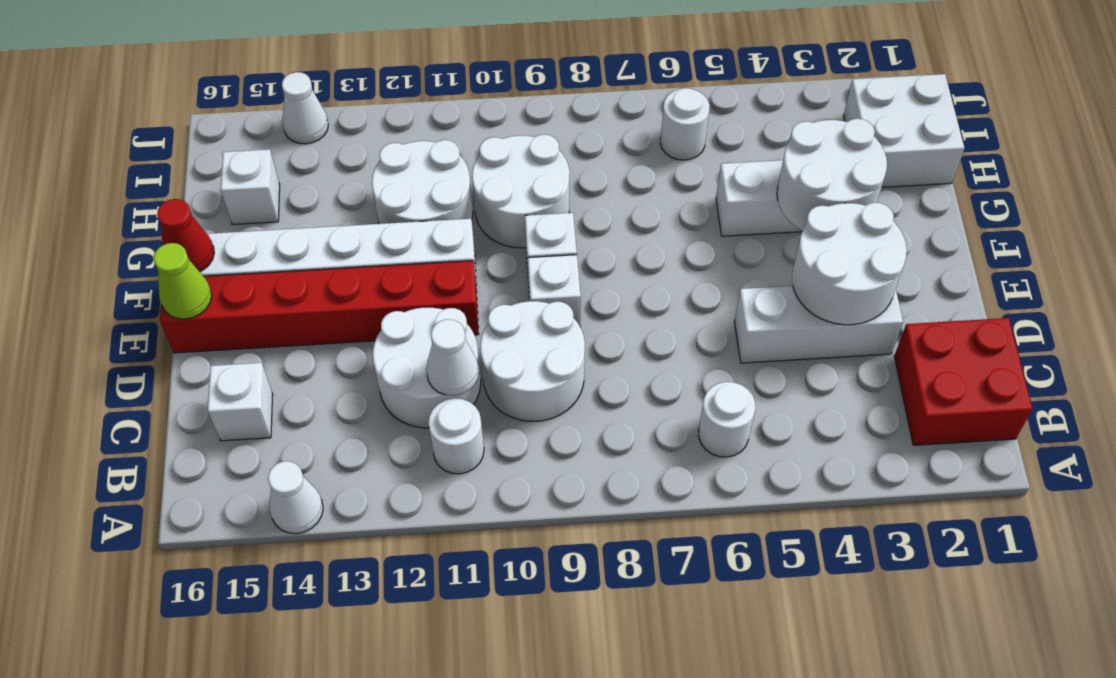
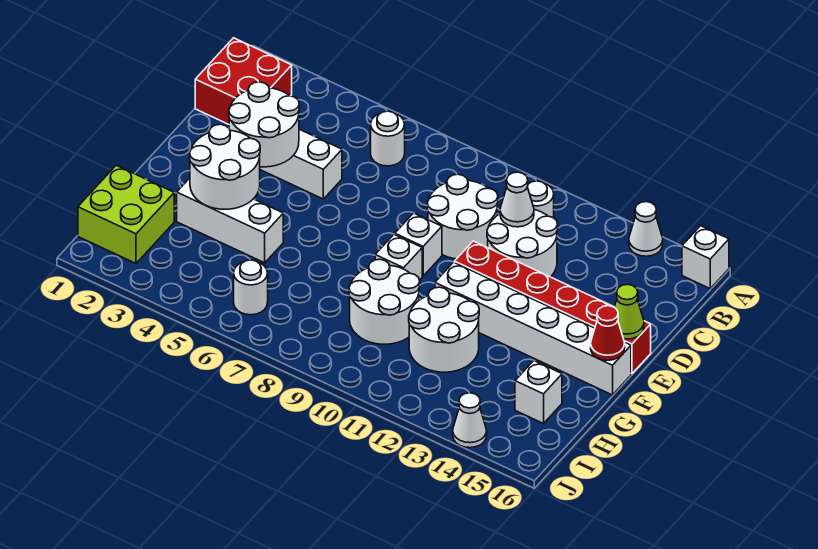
white 1x1 brick [208,363,273,441] -> white 1x1 brick moved to [682,226,729,288]
white 2x2 brick [844,74,964,187] -> lime 2x2 brick [78,165,174,263]

